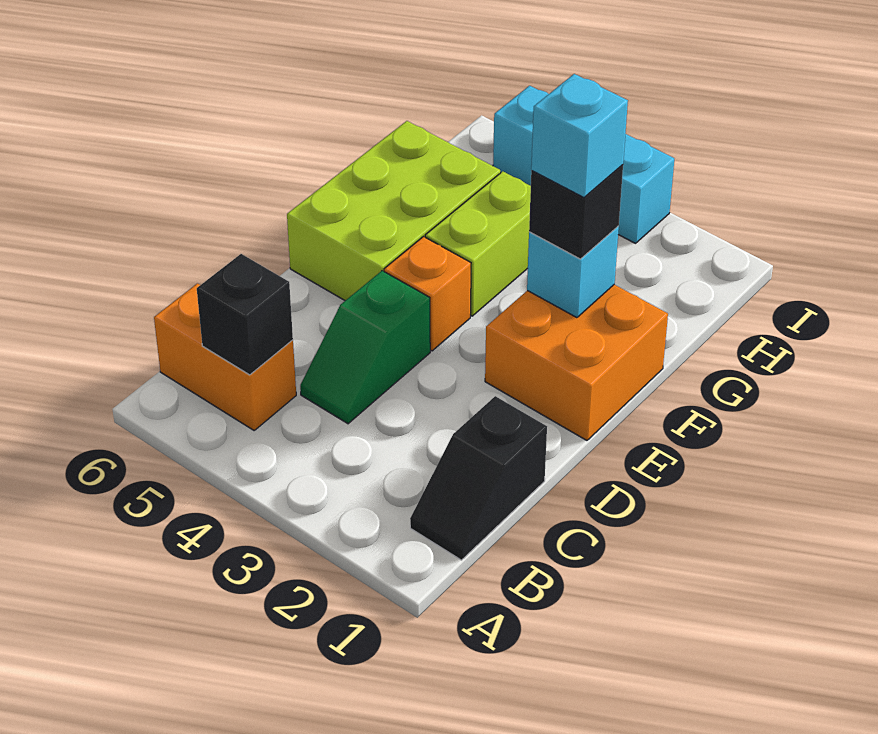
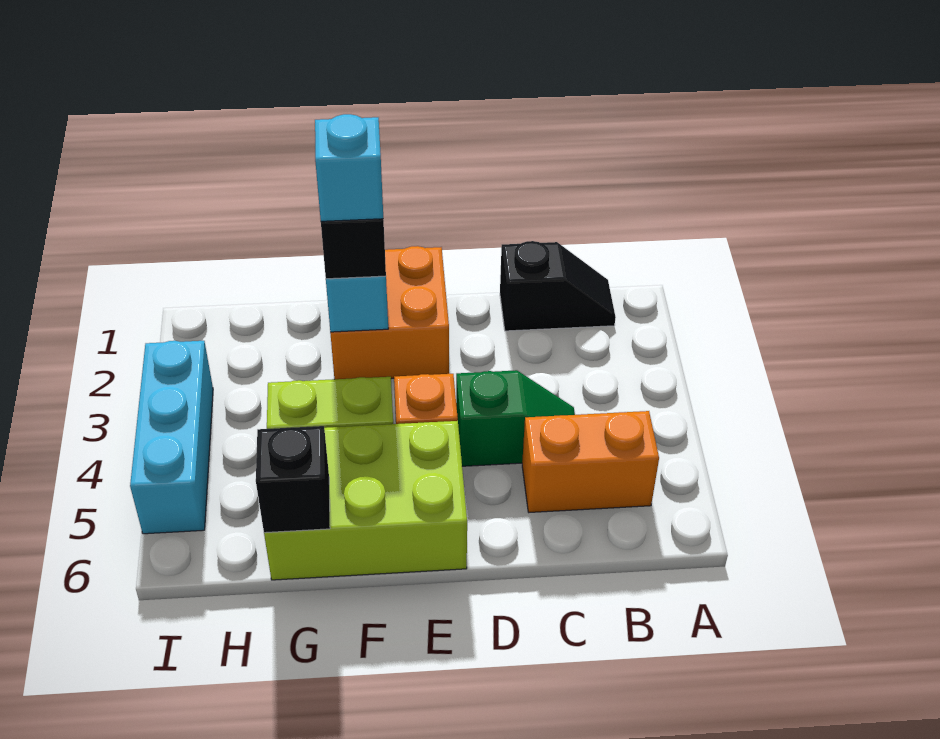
orange 1x2 brick [154,283,296,430] -> orange 1x2 brick turned to [522,411,659,512]
black 1x1 brick [197,254,293,375] -> black 1x1 brick moved to [256,426,330,533]

